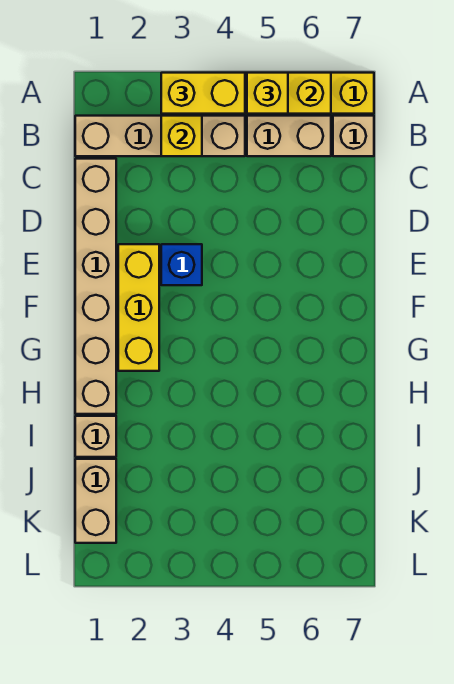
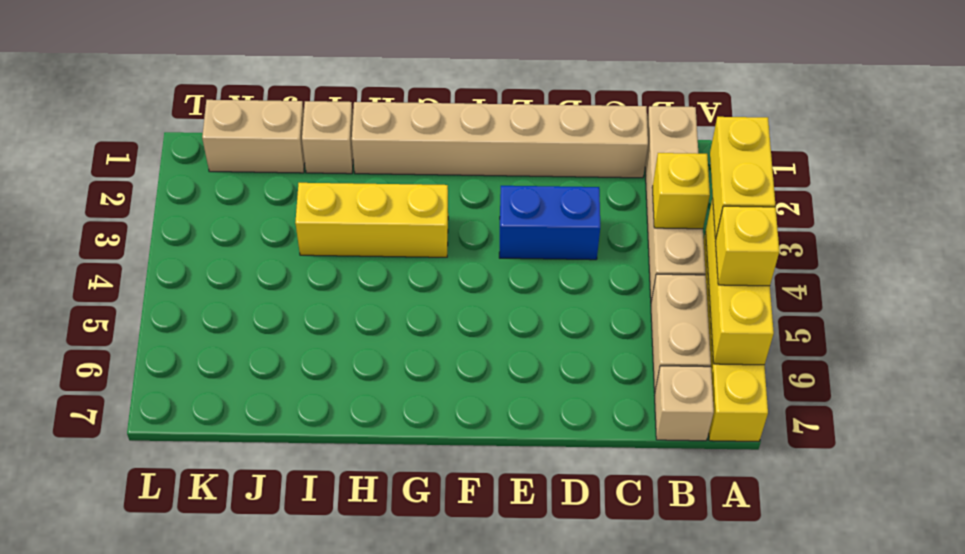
yellow 1x3 brick [118,244,159,371] -> yellow 1x3 brick moved to [295,183,448,257]
blue 1x1 brick [161,244,202,285] -> blue 1x2 brick [499,186,600,260]

